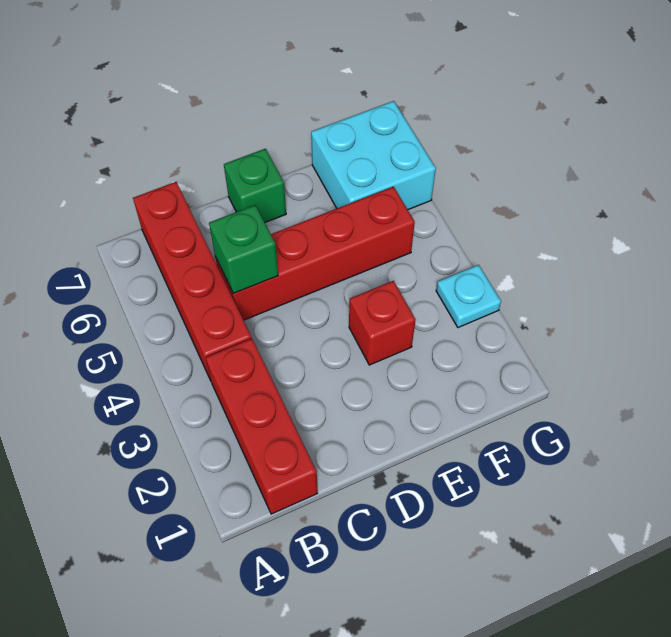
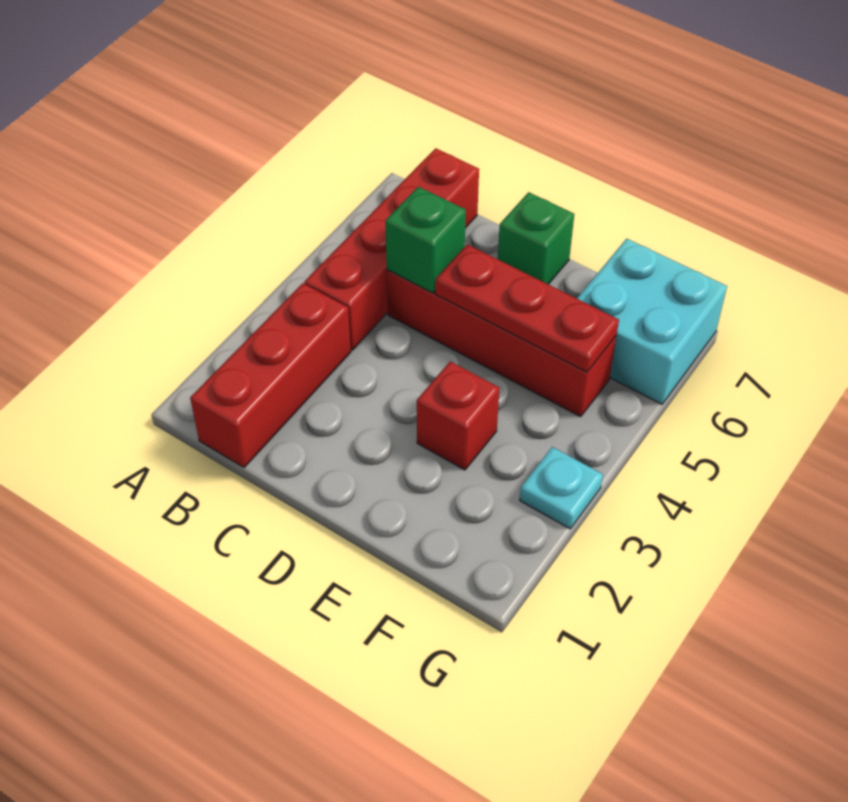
none -> red 1x3 plate [435,244,619,372]

